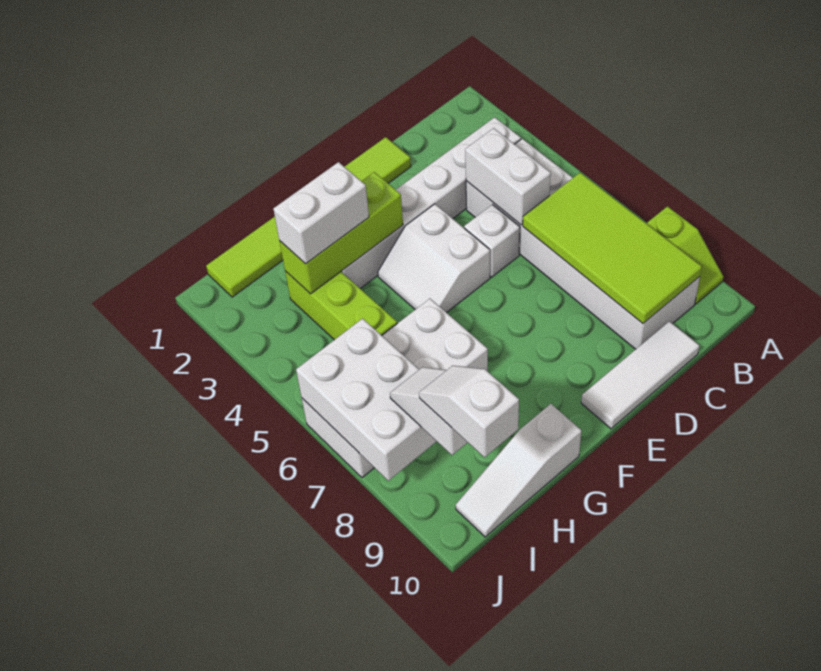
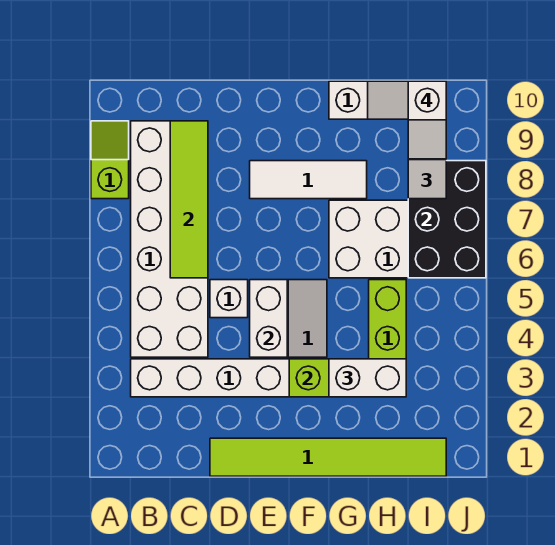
lime 2x4 tile [523,173,702,323] -> lime 1x4 tile [170,121,208,278]
white 1x2 brick [465,128,551,225] -> white 1x2 brick moved to [250,280,287,357]
white 1x3 tile [581,321,699,429] -> white 1x3 tile moved to [250,161,367,199]
white 2x3 brick [296,319,437,481] -> black 2x3 brick [408,161,486,278]

